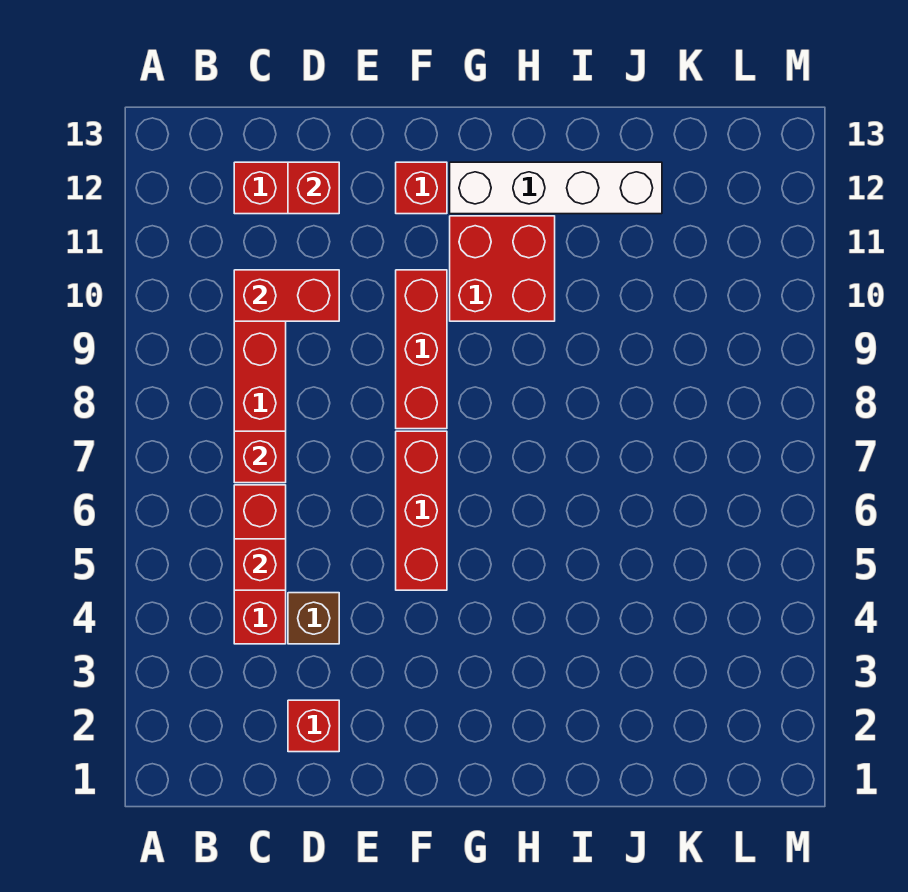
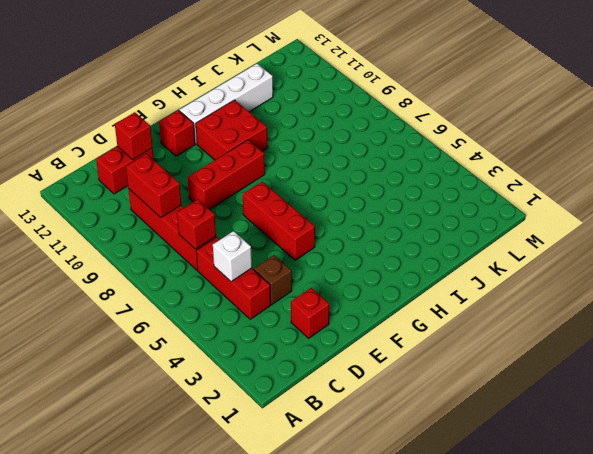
red 1x1 brick [234,539,286,590] -> white 1x1 brick [213,231,252,282]
red 1x2 brick [234,270,339,321] -> red 1x2 brick turned to [126,154,181,217]
red 1x3 brick [396,270,447,429] -> red 1x3 brick turned to [187,140,265,210]

